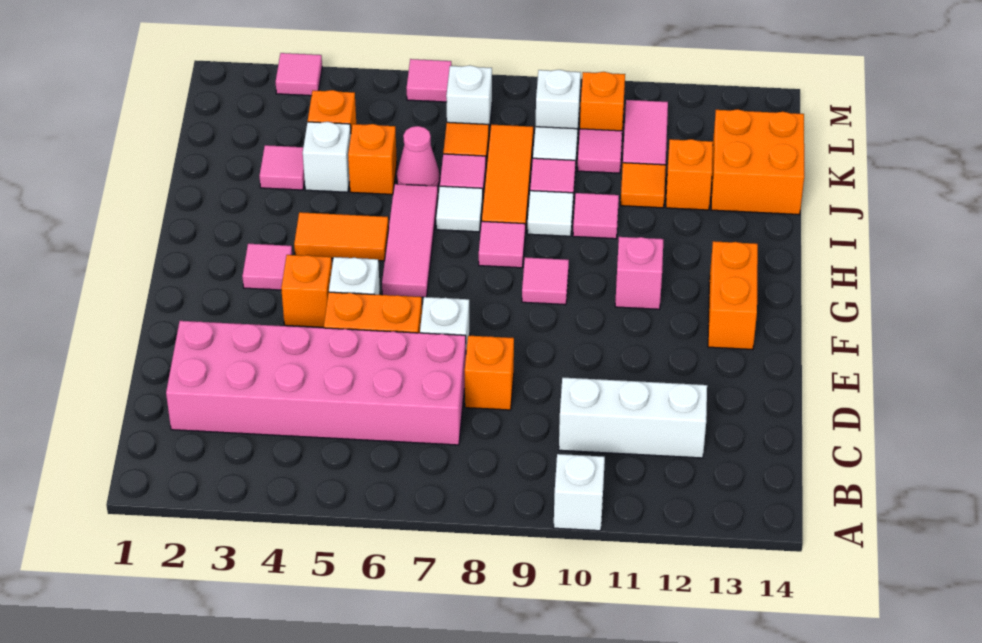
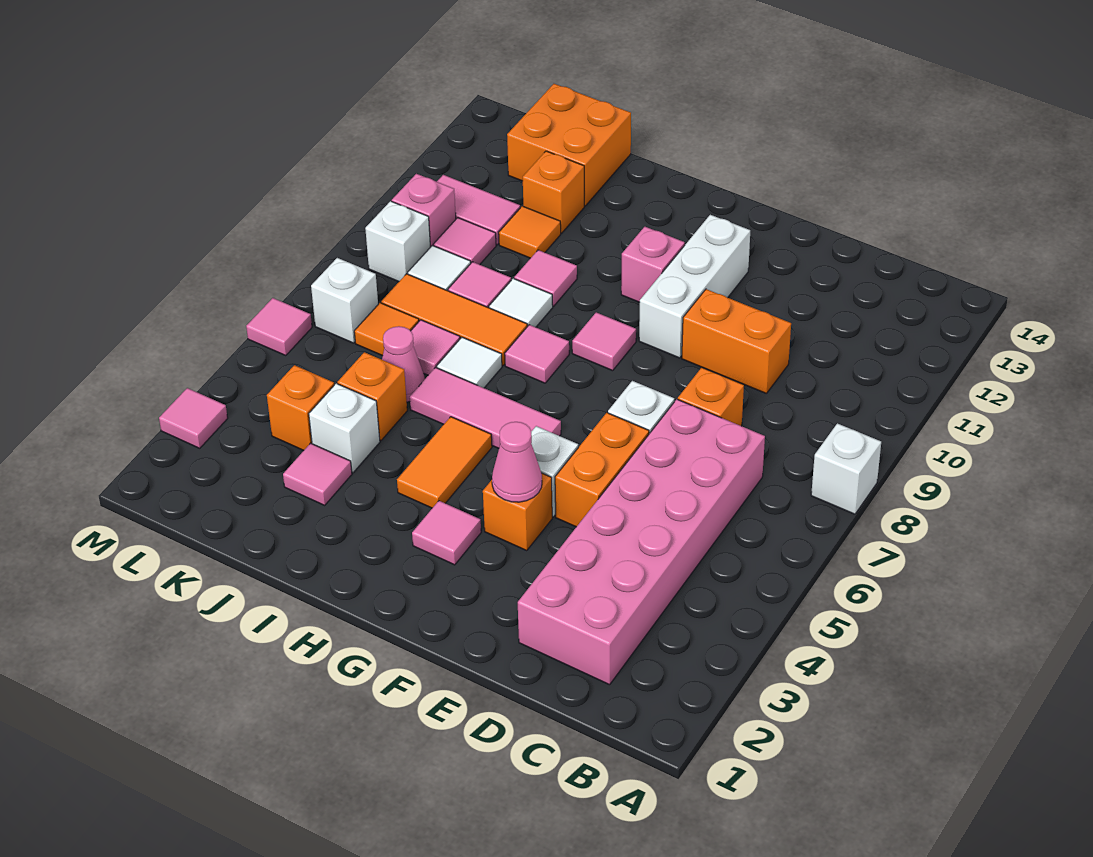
white 1x1 brick [554,454,605,531] -> white 1x1 brick moved to [811,423,881,514]
white 1x3 brick [559,378,707,458] -> white 1x3 brick moved to [639,215,750,358]
none -> pink 1x1 cone [492,422,542,502]
orange 1x2 brick [708,241,758,349] -> orange 1x2 brick moved to [682,289,791,393]
orange 1x1 brick [580,72,625,131] -> pink 1x1 brick [392,174,456,247]

